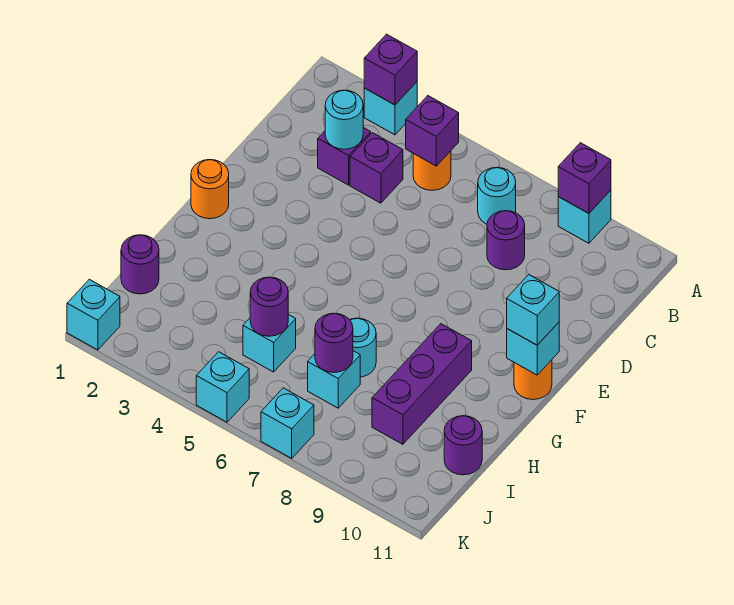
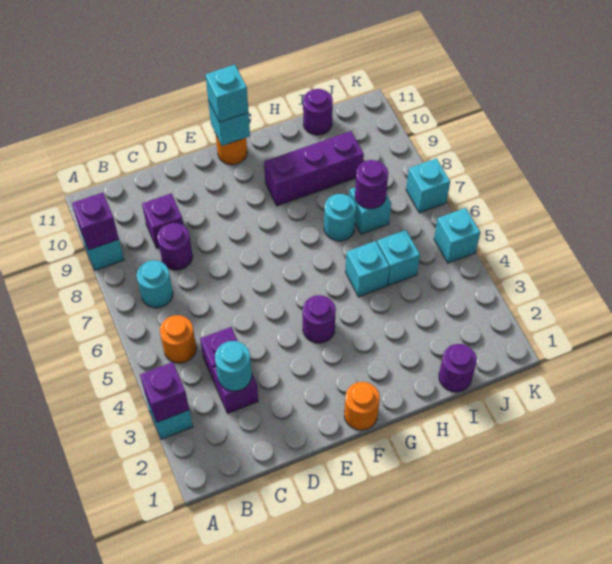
purple 1x1 brick [406,96,459,166] -> purple 1x1 brick moved to [142,194,183,248]
purple 1x1 round brick [250,277,288,336] -> purple 1x1 round brick moved to [303,295,336,343]
cyan 1x1 brick [67,279,120,350] -> cyan 1x1 brick moved to [345,241,389,297]

